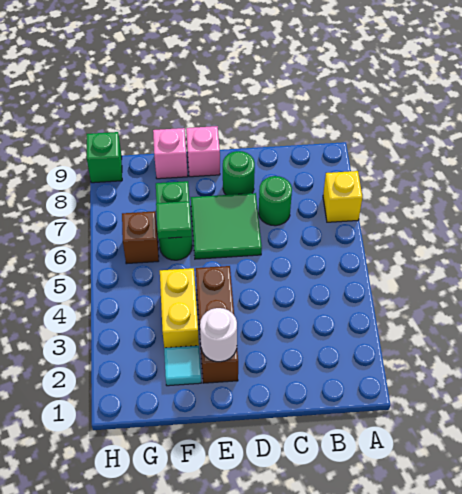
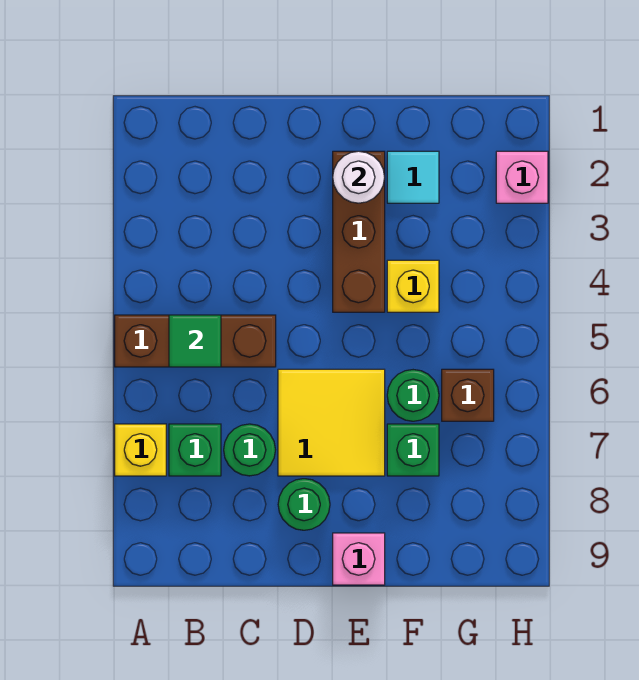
none -> brown 1x3 brick [115,315,276,367]
green 2x2 tile [191,193,262,259] -> yellow 2x2 tile [278,369,385,476]
yellow 1x2 brick [160,268,199,348] -> yellow 1x1 brick [387,260,439,312]
green 1x1 tile [156,201,192,239] -> green 1x1 tile moved to [169,315,221,367]
pink 1x1 brick [153,128,188,179] -> pink 1x1 brick moved to [496,151,548,203]
green 1x1 brick [87,132,122,183] -> green 1x1 brick moved to [169,424,221,476]

